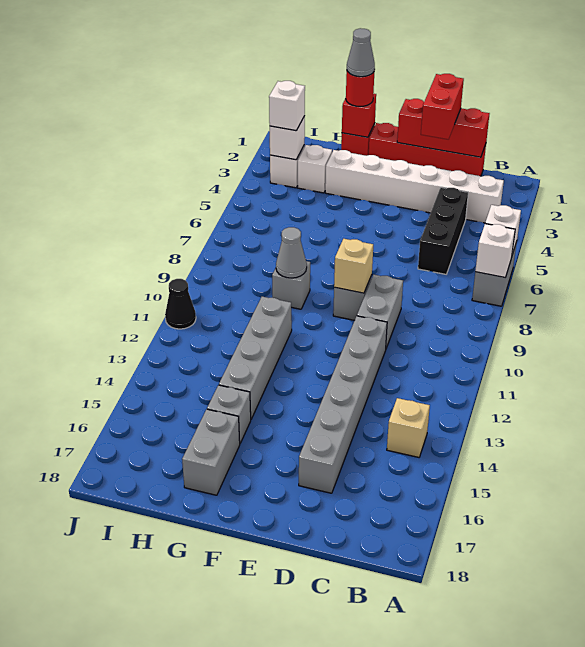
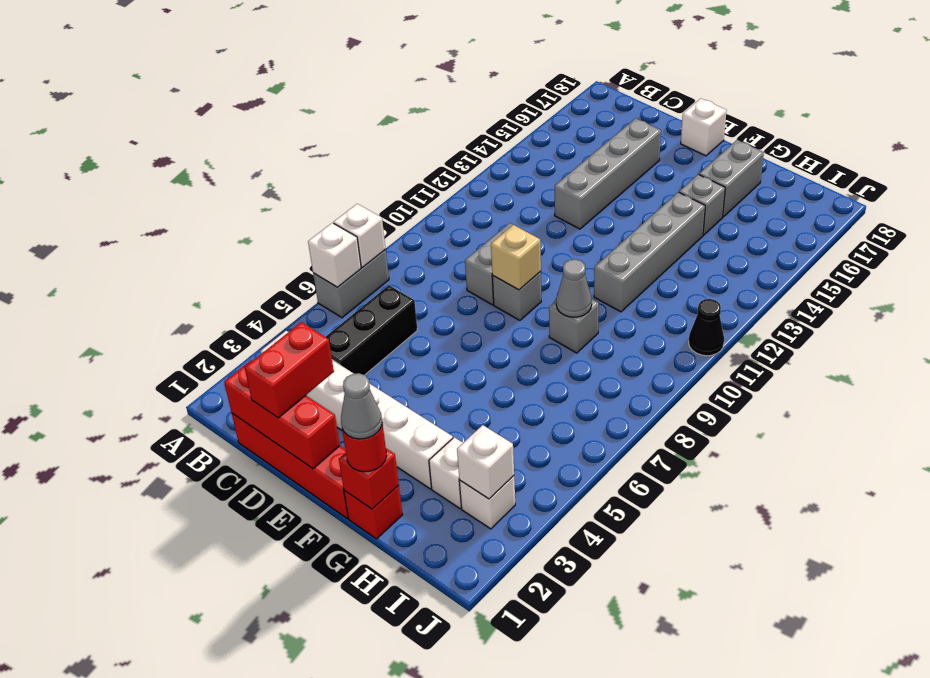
tan 1x1 brick [387,398,430,457] -> none
grey 1x6 brick [299,316,387,493] -> grey 1x4 brick [555,118,661,229]
white 1x1 brick [269,81,305,131] -> white 1x1 brick moved to [681,98,727,156]

